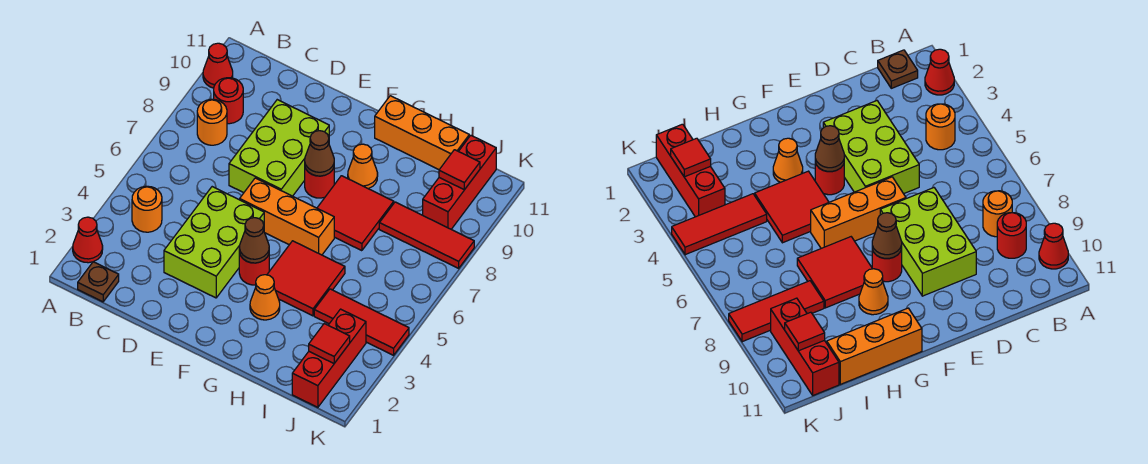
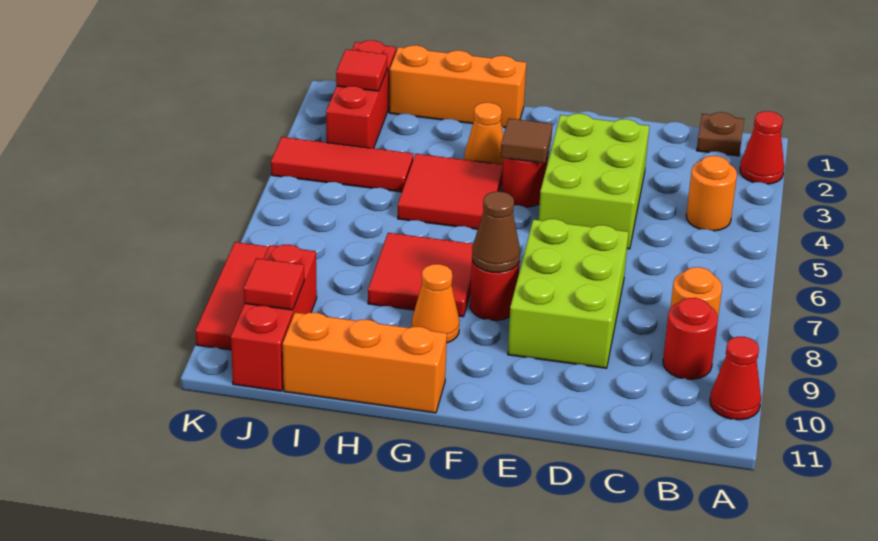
orange 1x3 brick [240,178,334,255] -> orange 1x3 brick moved to [389,45,526,128]
brown 1x1 cone [239,218,269,263] -> brown 1x1 tile [501,118,552,163]
red 1x3 tile [379,202,474,268] -> red 1x3 tile turned to [196,242,269,350]

